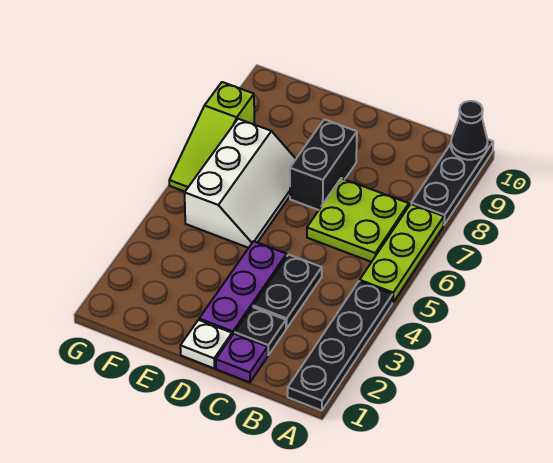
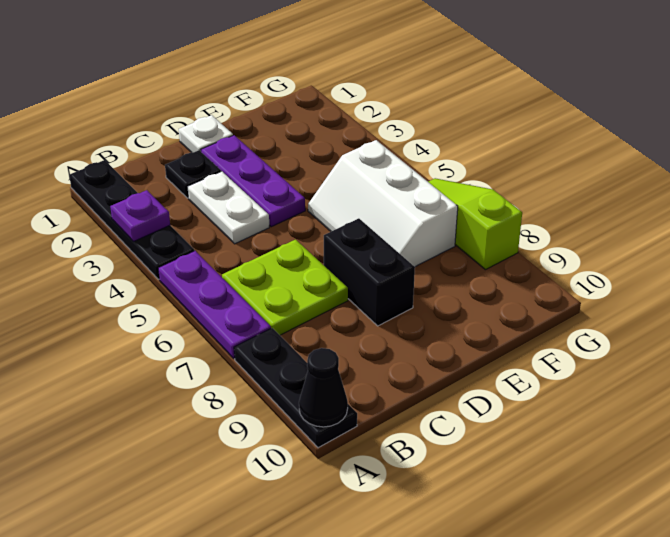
lime 1x3 plate [360,204,444,303] -> purple 1x3 plate [158,251,271,358]
purple 1x1 plate [216,334,268,382] -> purple 1x1 plate moved to [110,190,170,242]
black 1x2 plate [253,255,322,328] -> white 1x2 plate [188,171,269,244]

